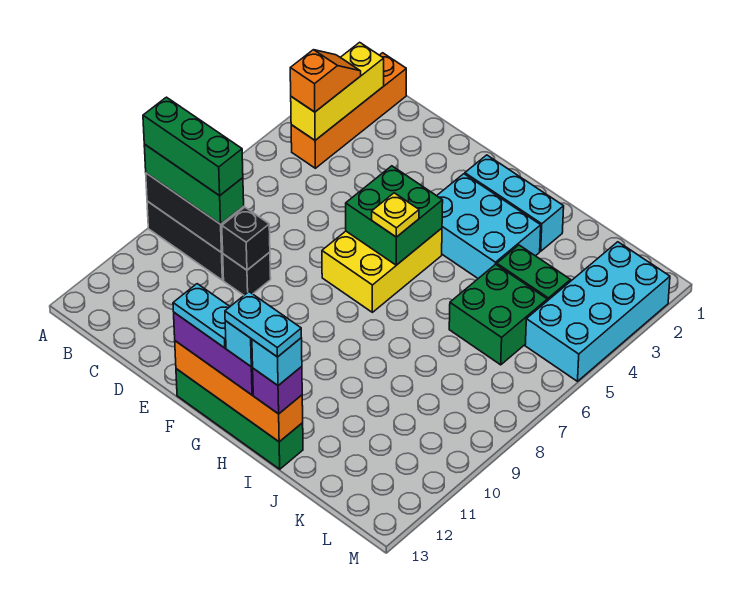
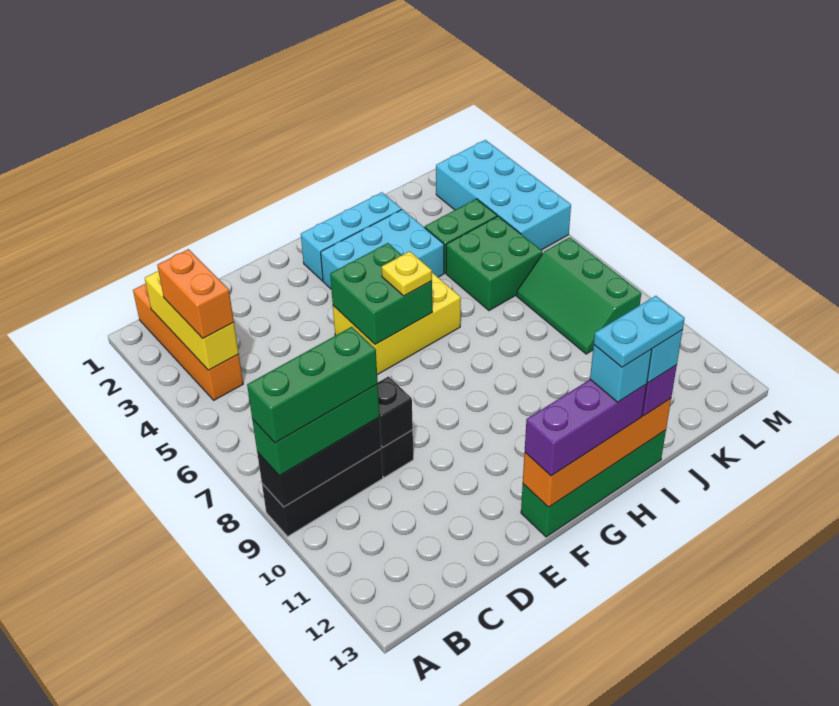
orange 1x2 slope [290,50,361,112] -> orange 1x2 brick [157,249,234,338]
yellow 2x3 brick [322,228,442,312] -> yellow 2x3 brick turned to [333,273,461,375]
cyan 1x2 plate [173,284,230,348] -> none
none -> green 2x3 slope [517,237,641,354]

